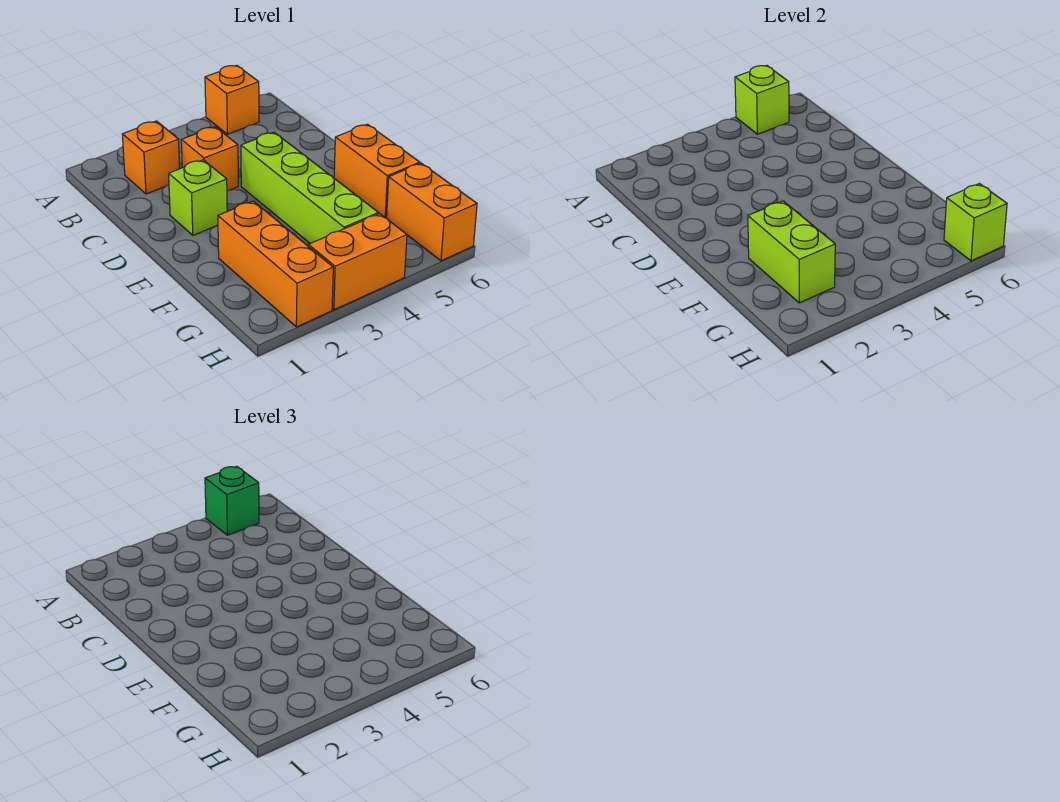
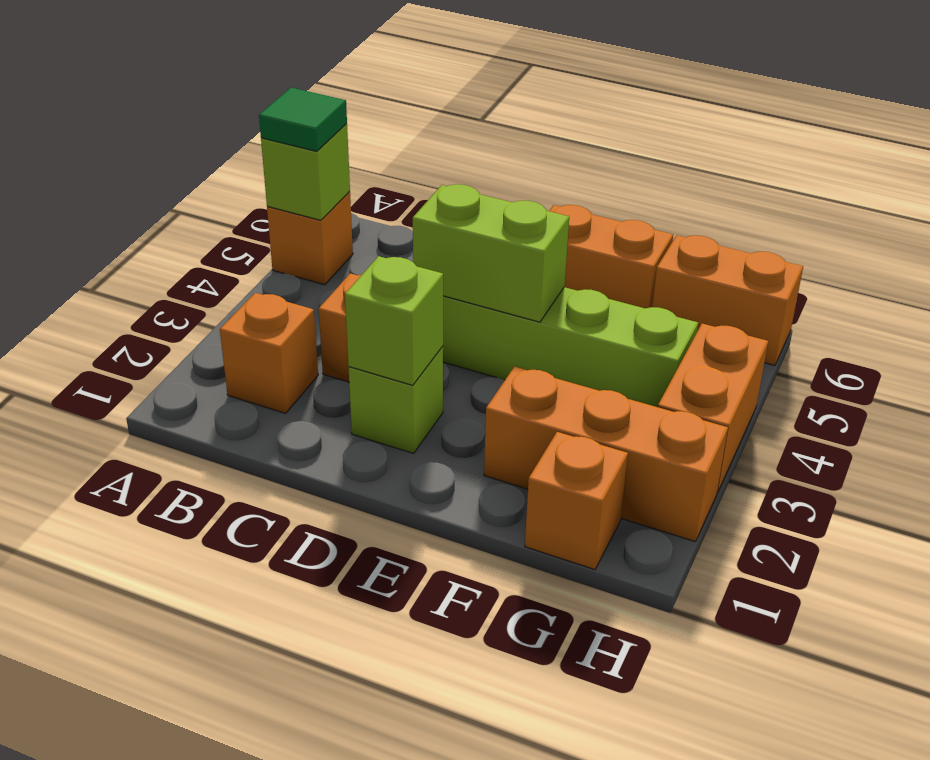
green 1x1 brick [205,466,259,535] -> green 1x1 tile [259,87,347,152]
lime 1x2 brick [748,201,835,303] -> lime 1x2 brick moved to [413,184,569,322]
none -> orange 1x1 brick [525,432,628,570]
lime 1x1 brick [944,184,1007,261] -> lime 1x1 brick moved to [345,256,443,385]

